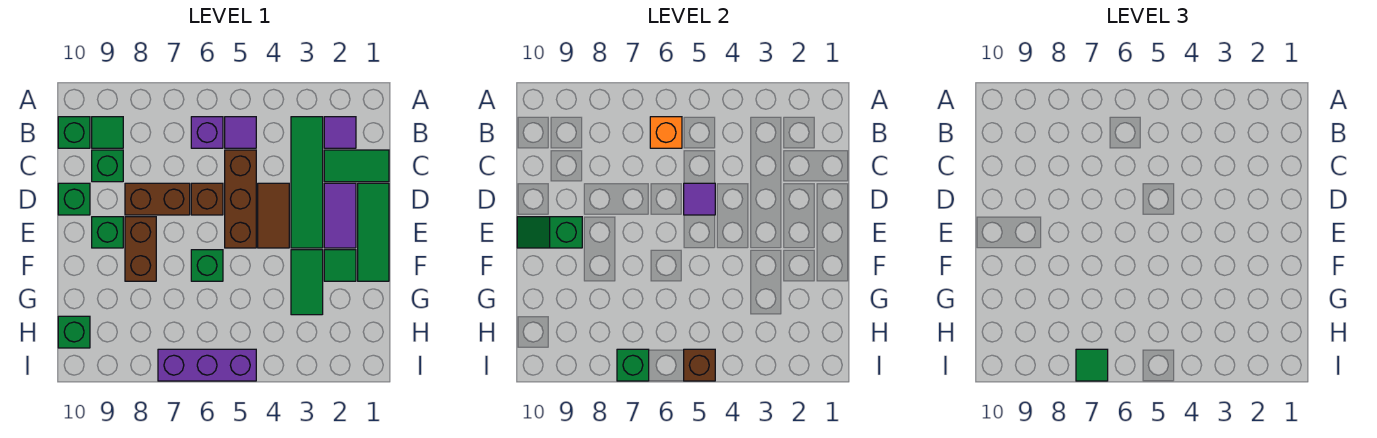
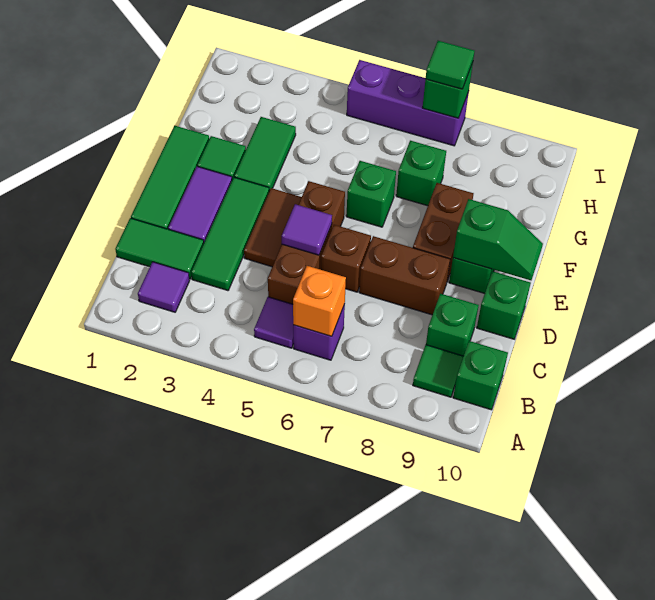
green 1x4 tile [291,117,323,248] -> green 1x3 tile [191,177,269,291]
green 1x1 brick [58,316,90,348] -> green 1x1 brick moved to [396,141,446,206]
brown 1x1 brick [684,349,715,381] -> none

